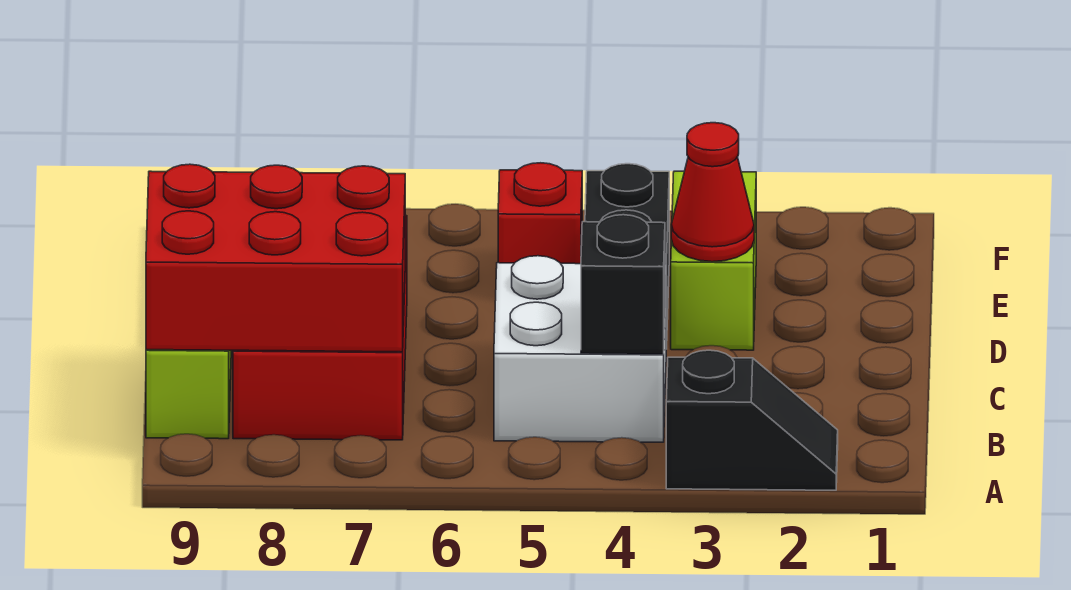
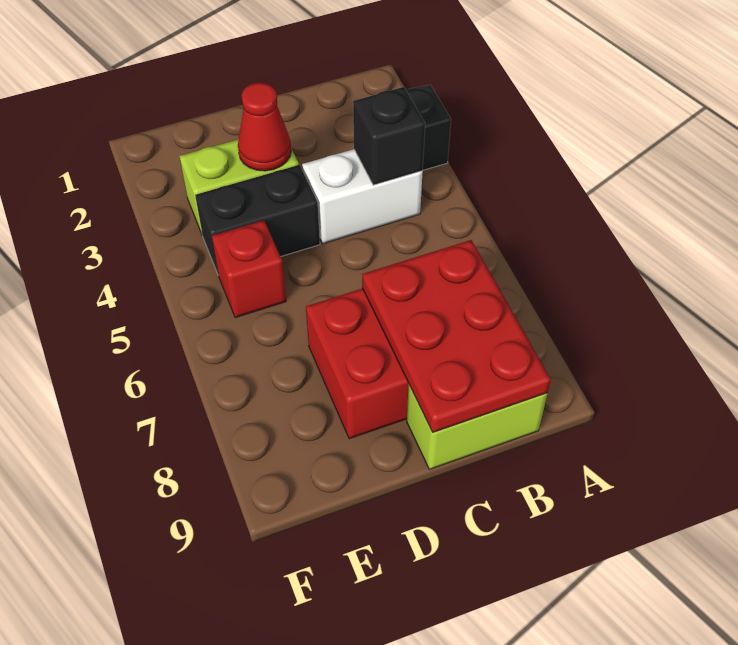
white 2x2 brick [494,256,666,442] -> white 1x2 brick [302,149,423,244]
red 2x3 brick [146,164,405,352] -> red 2x3 plate [362,240,551,433]

